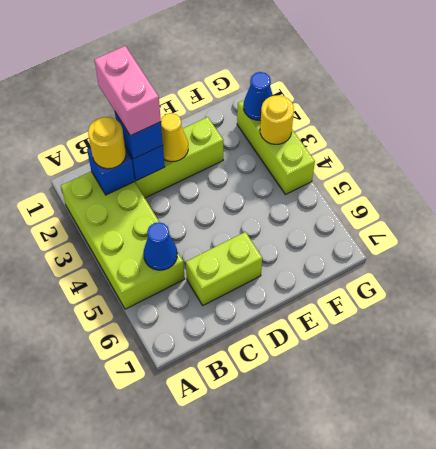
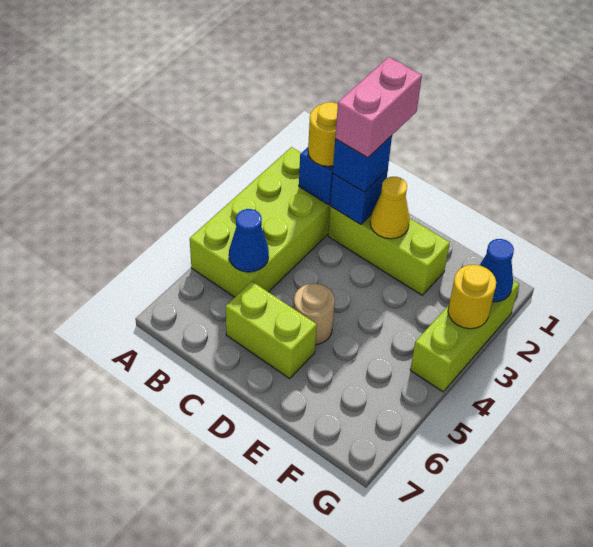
none -> tan 1x1 round brick [294,283,335,345]

